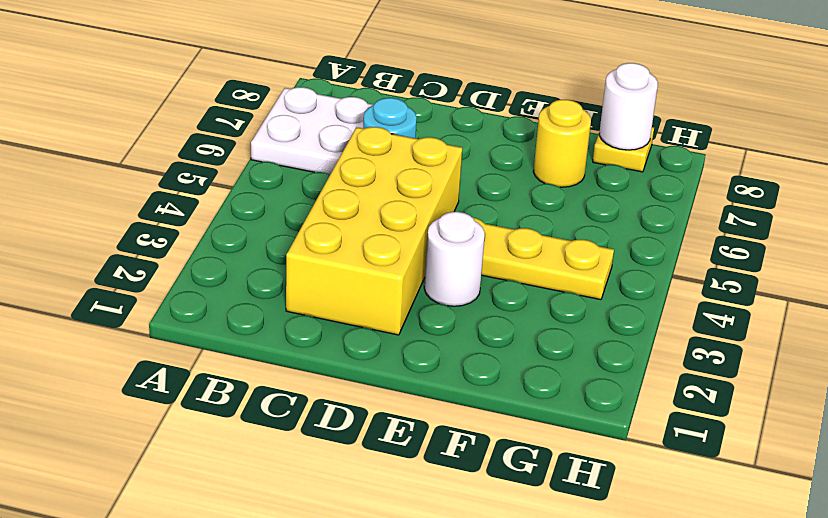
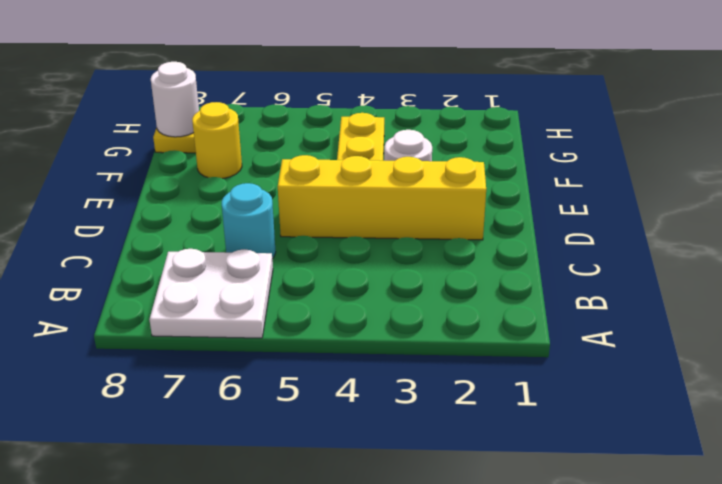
yellow 2x4 brick [286,127,462,335] -> yellow 1x4 brick [278,155,486,240]

